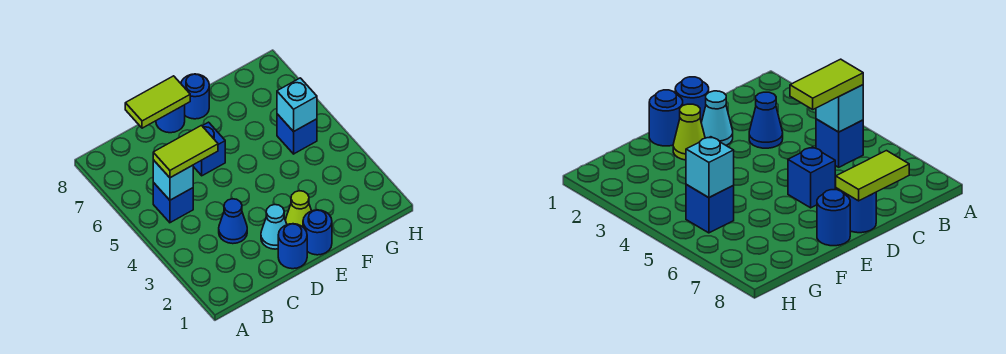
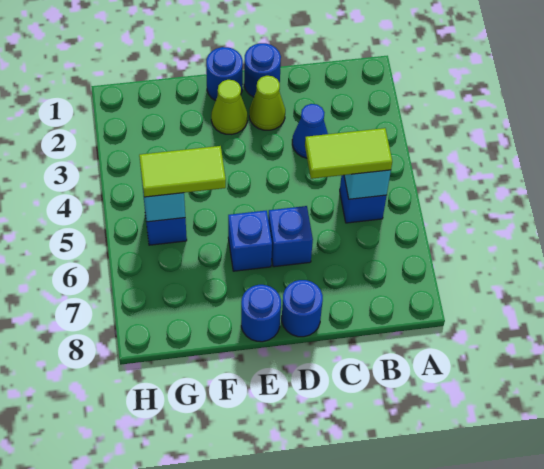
lime 1x2 tile [125,76,190,128] -> lime 1x2 tile moved to [139,146,226,197]
cyan 1x1 cone [261,205,287,249] -> lime 1x1 cone [249,76,285,130]
none -> blue 1x1 brick [228,211,272,271]

